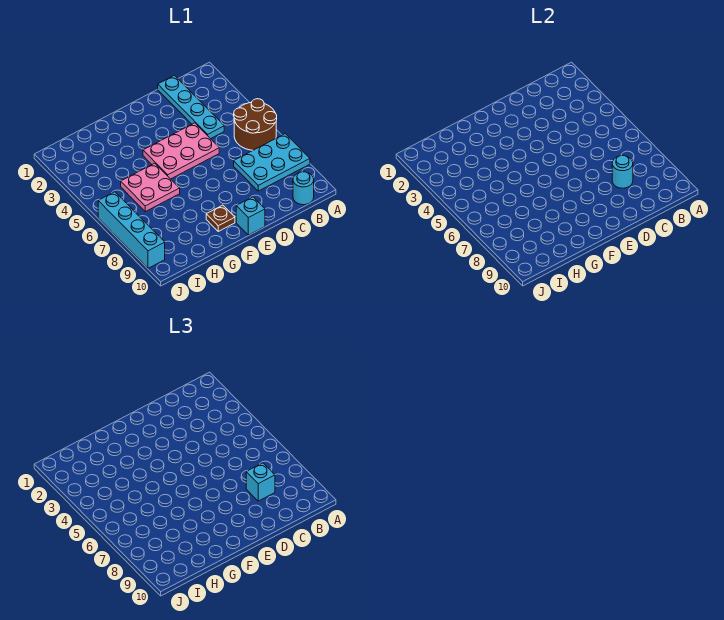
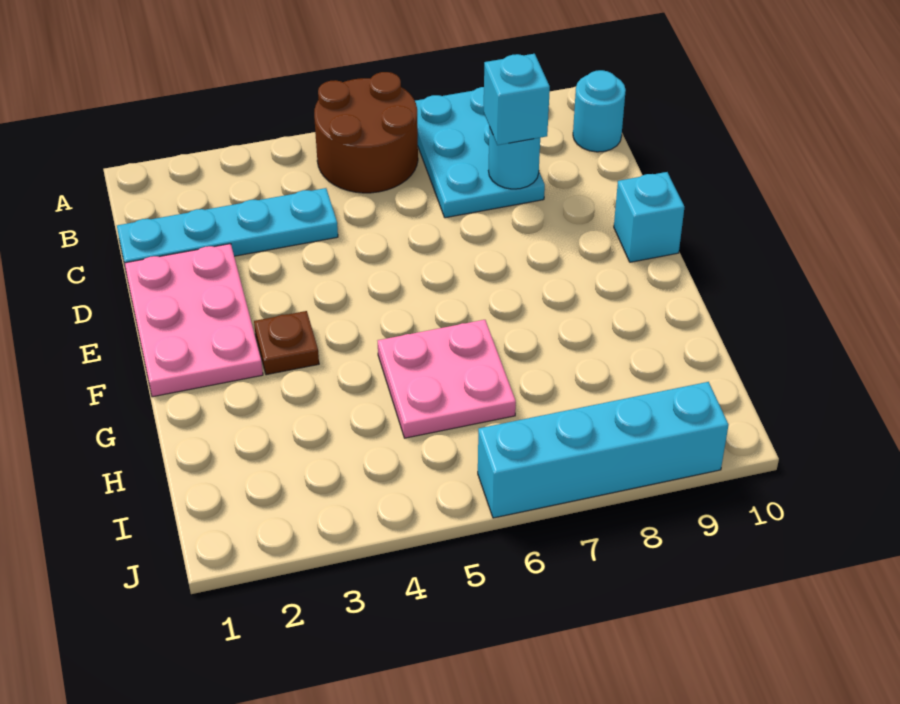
pink 2x3 plate [143,123,219,179] -> pink 2x3 plate moved to [125,244,263,397]
brown 1x1 plate [206,205,235,231] -> brown 1x1 plate moved to [254,311,319,375]

